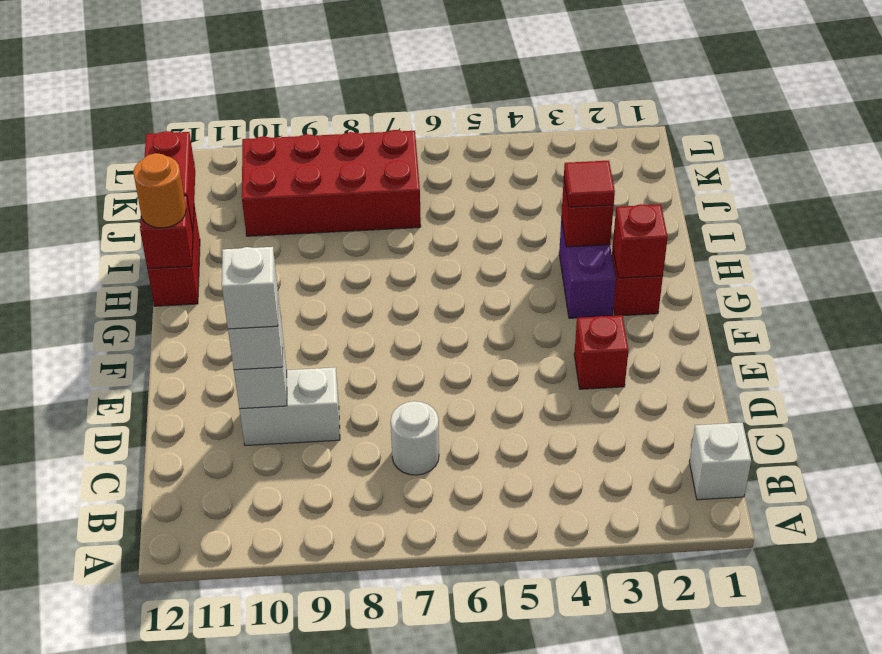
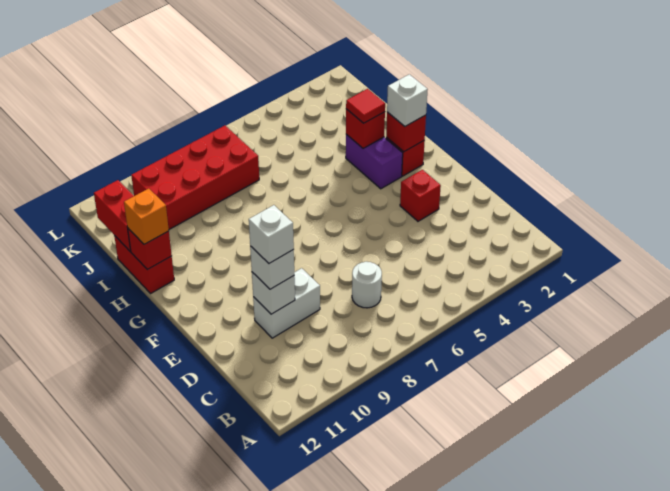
white 1x1 brick [689,423,751,500] -> white 1x1 brick moved to [387,74,428,126]
orange 1x1 round brick [133,153,186,228] -> orange 1x1 brick [124,189,169,244]

